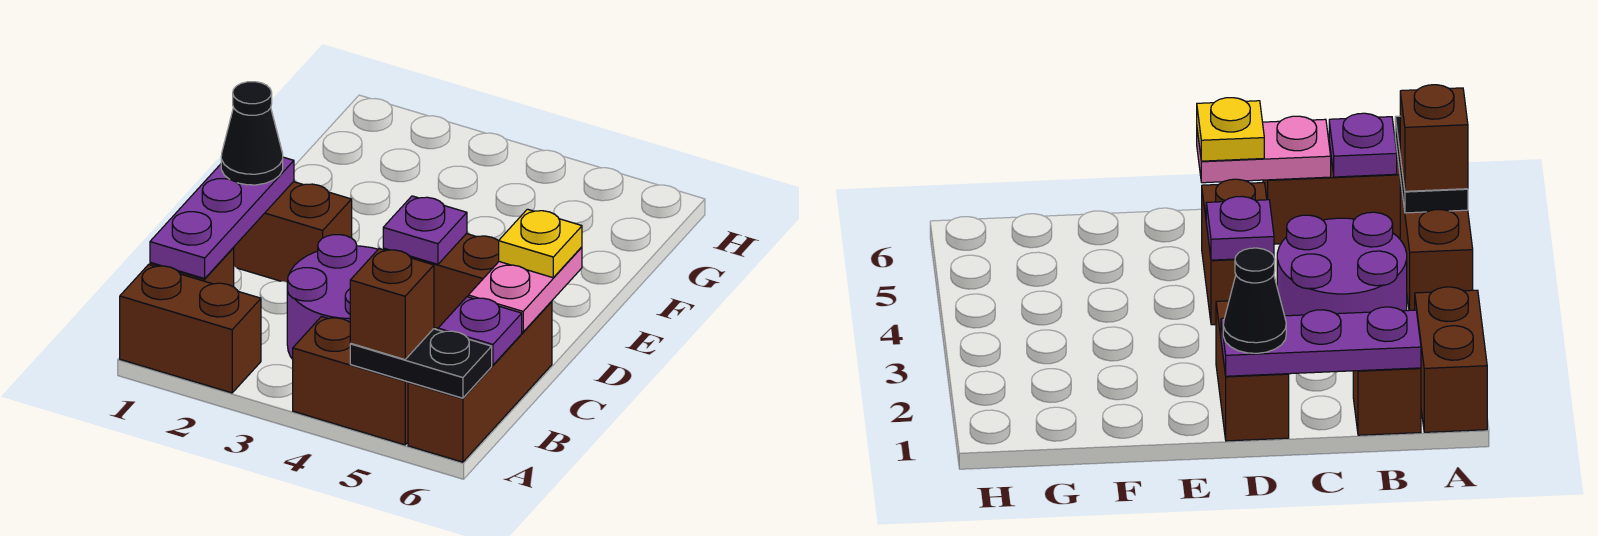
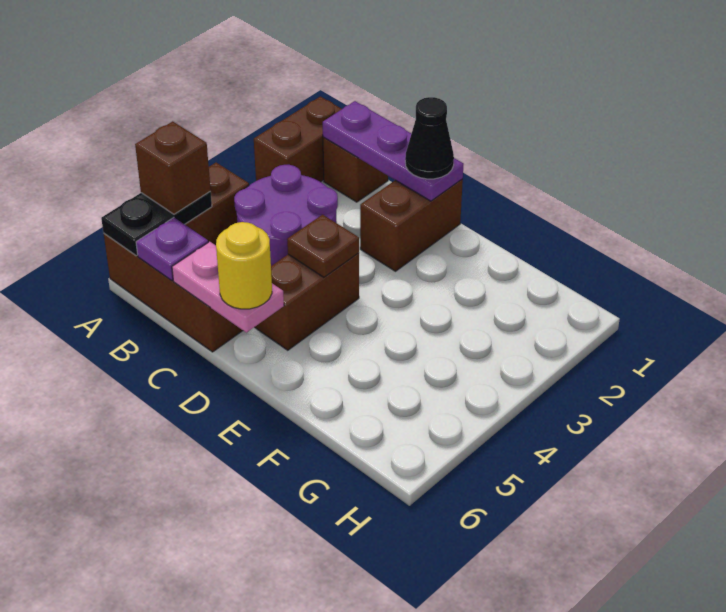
purple 1x1 plate [383,196,467,264] -> brown 1x1 plate [287,215,359,277]
yellow 1x1 plate [499,209,582,278] -> yellow 1x1 round brick [216,222,272,309]

